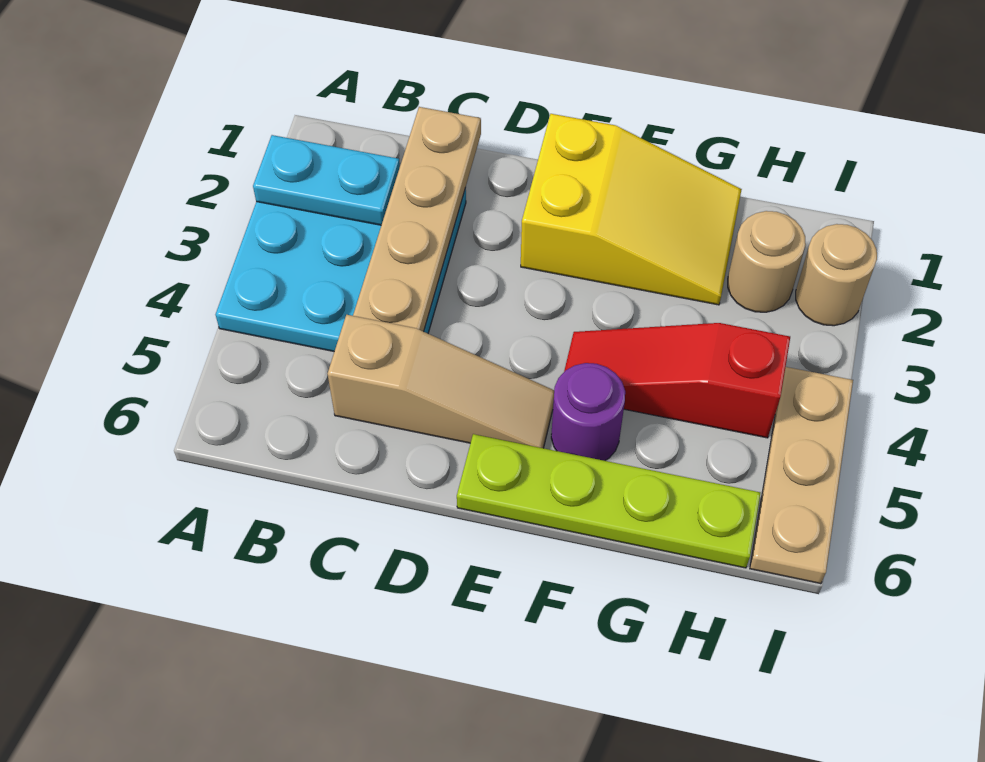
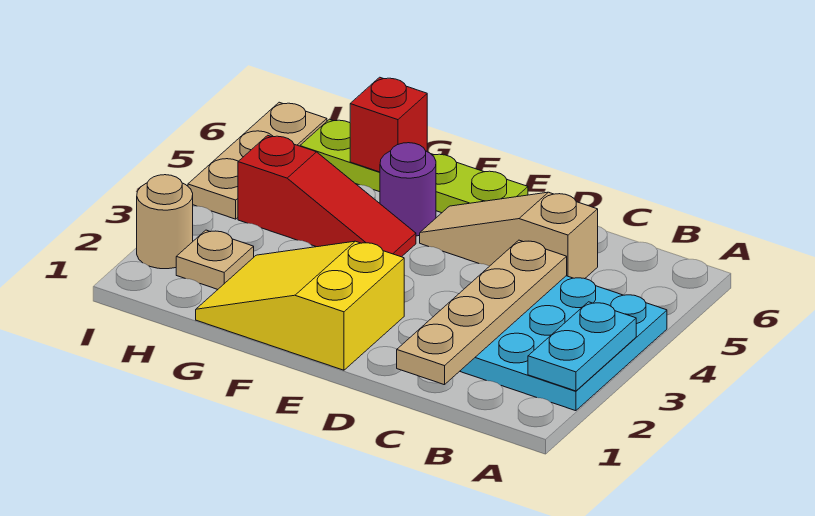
cyan 1x2 plate [253,135,400,225] -> cyan 1x2 plate turned to [528,302,636,391]
none -> red 1x1 brick [350,77,427,172]
tan 1x1 round brick [728,211,806,312] -> tan 1x1 plate [176,230,254,289]

